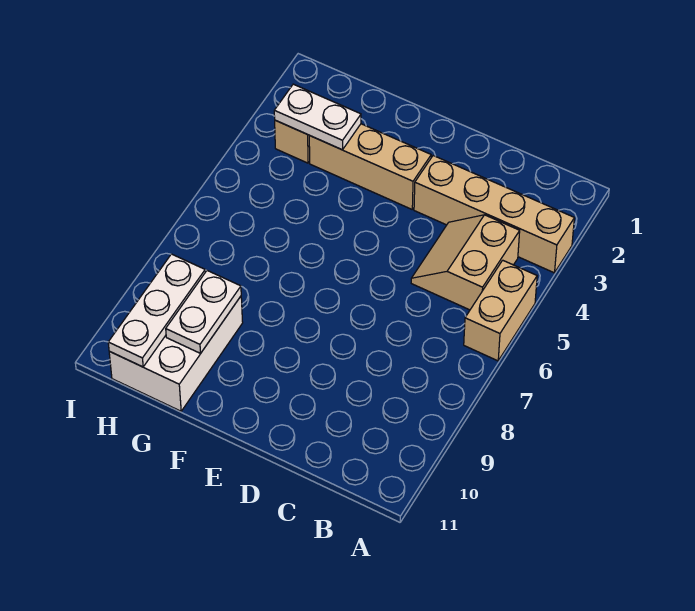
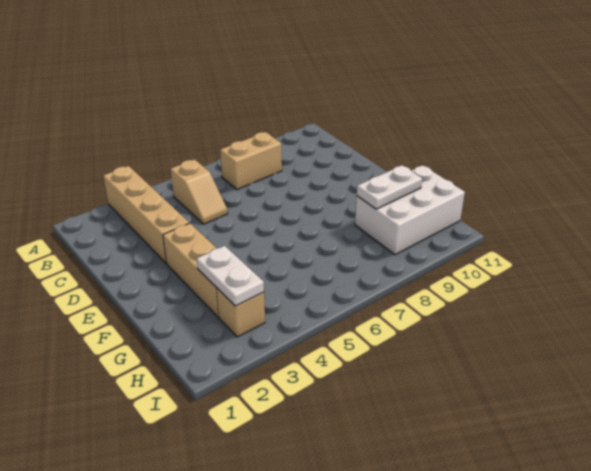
tan 1x2 brick [464,260,537,361] -> tan 1x2 brick moved to [220,132,282,189]
tan 2x2 slope [411,215,520,310] -> tan 1x2 slope [171,159,228,224]
white 1x3 plate [108,254,205,367] -> none

